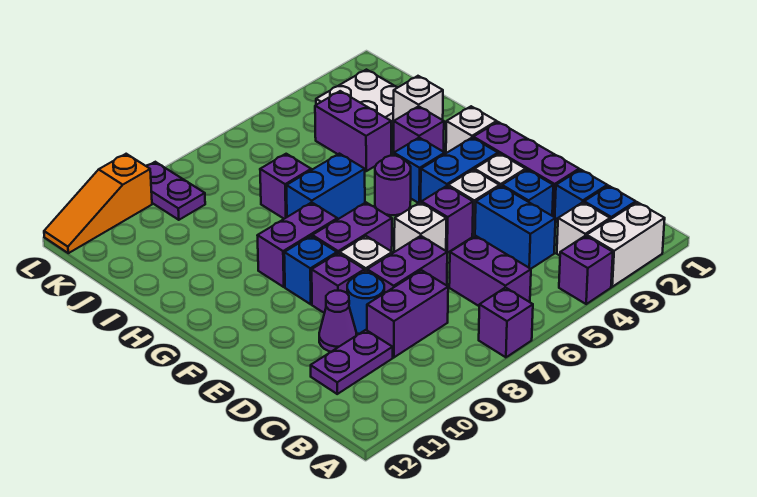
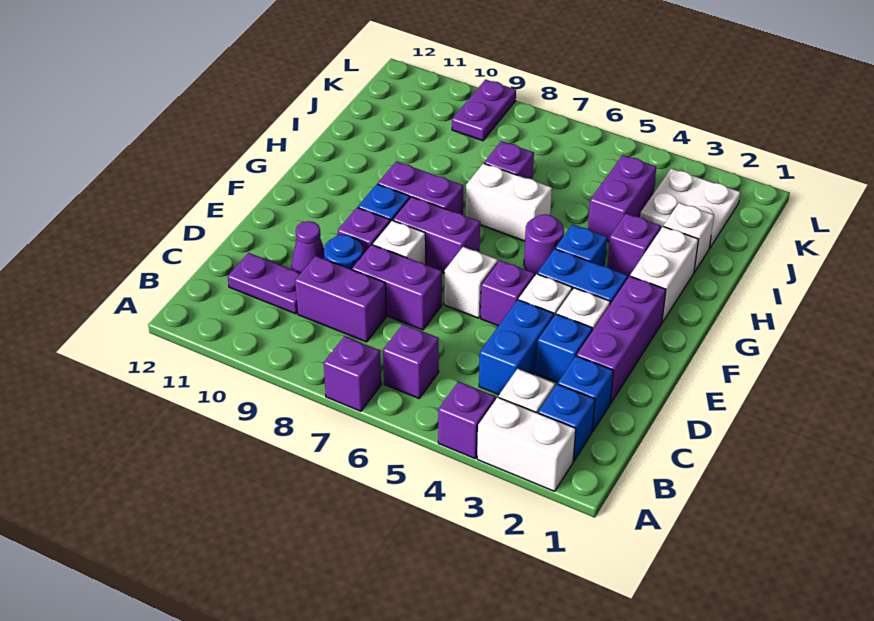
purple 1x2 brick [449,236,531,306] -> purple 1x1 brick [383,324,439,398]
white 1x1 brick [446,106,497,153] -> white 1x2 brick [630,226,698,322]
blue 1x2 brick [286,154,365,220] -> white 1x2 brick [466,163,552,241]
orange 1x3 slope [44,154,152,253] -> none

